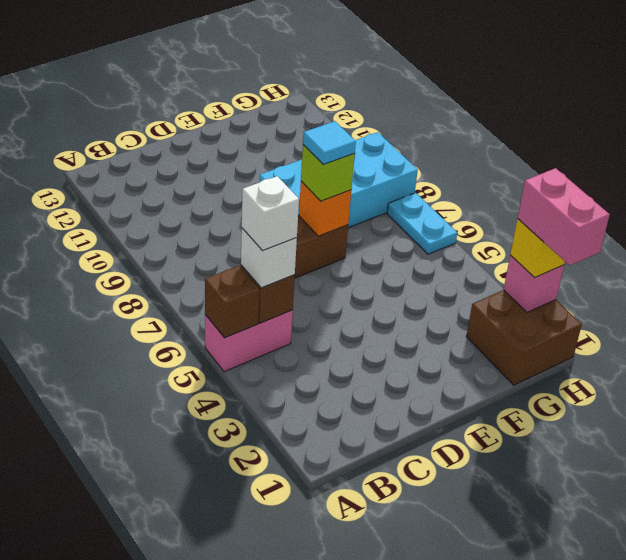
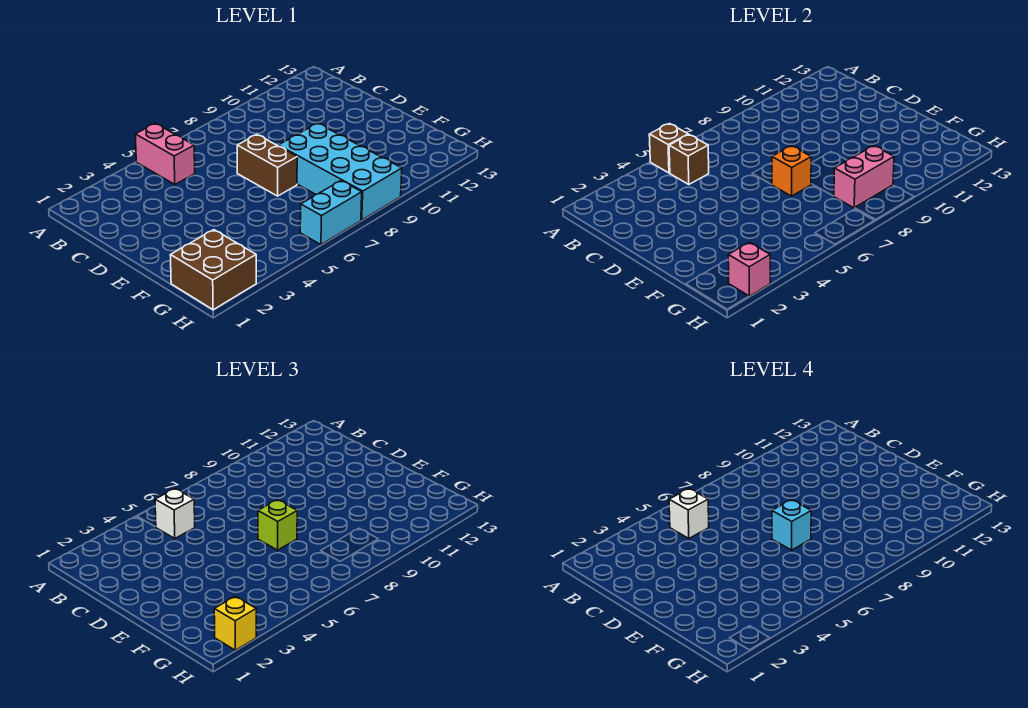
cyan 1x1 tile [303,121,356,164] -> cyan 1x1 brick [772,500,811,550]
pink 1x2 brick [518,168,610,265] -> pink 1x2 brick moved to [834,146,894,208]
cyan 1x2 plate [387,193,457,254] -> cyan 1x2 brick [300,181,362,245]

